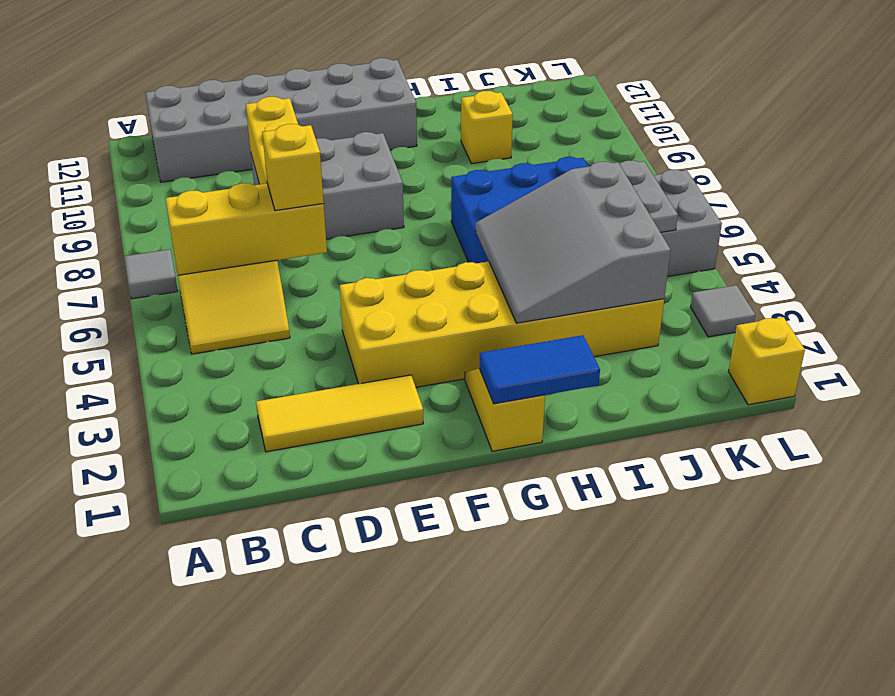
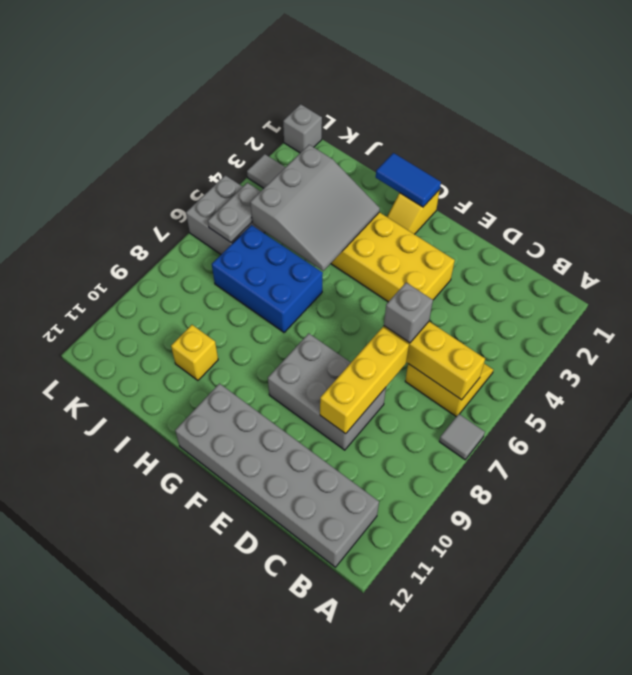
yellow 1x3 tile [256,375,423,452] -> none
yellow 1x1 brick [262,124,324,211] -> grey 1x1 brick [384,283,433,343]
yellow 1x1 brick [729,317,805,405] -> grey 1x1 brick [283,104,322,153]

